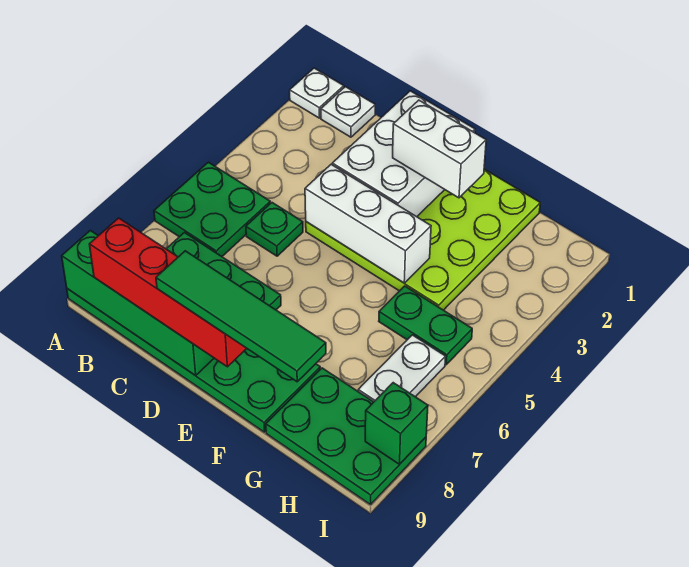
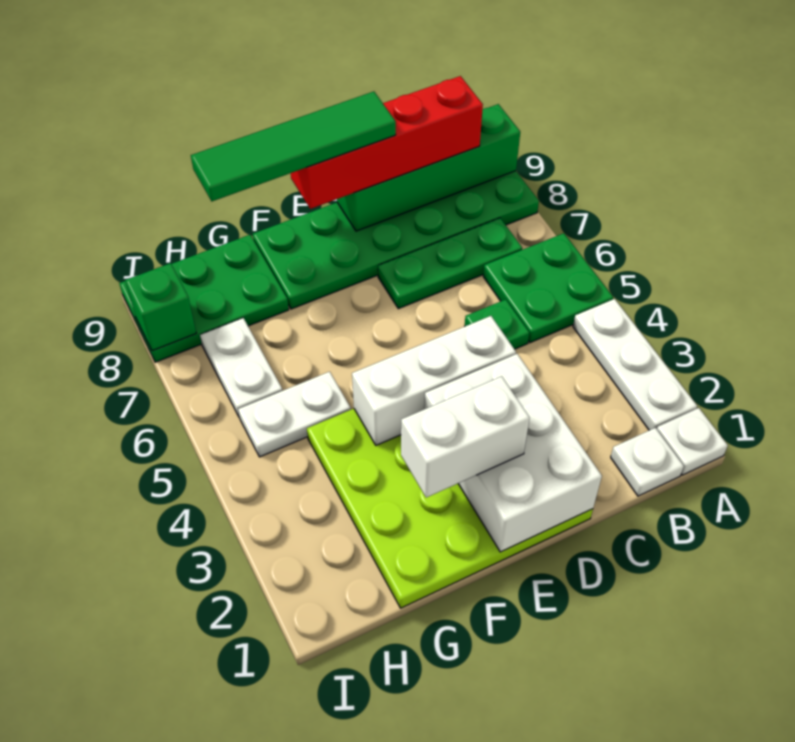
none -> white 1x3 plate [573,299,697,430]
green 1x2 plate [379,286,472,365] -> white 1x2 plate [238,372,351,457]

